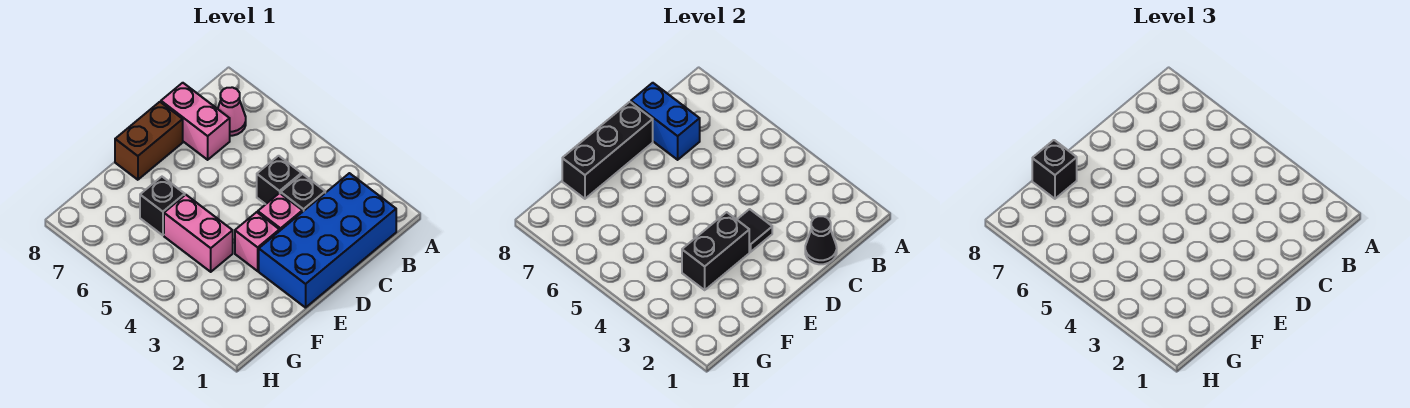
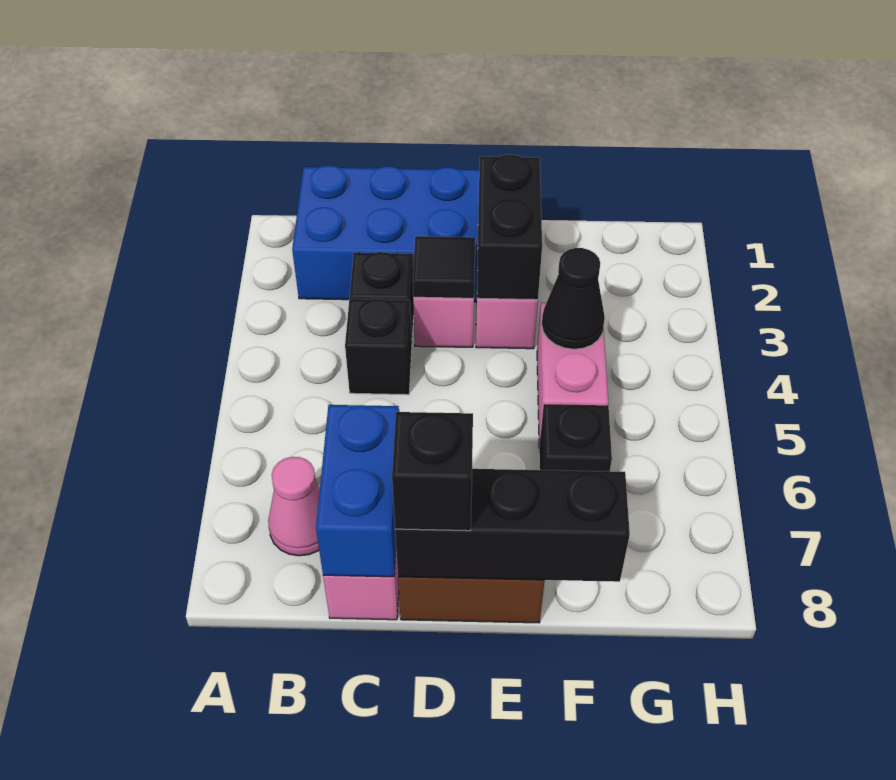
black 1x1 cone [805,216,837,264] -> black 1x1 cone moved to [542,248,605,349]
black 1x2 brick [682,212,749,290] -> black 1x2 brick turned to [477,155,542,300]
black 1x1 brick [1032,140,1077,199] -> black 1x1 brick moved to [392,412,473,531]

